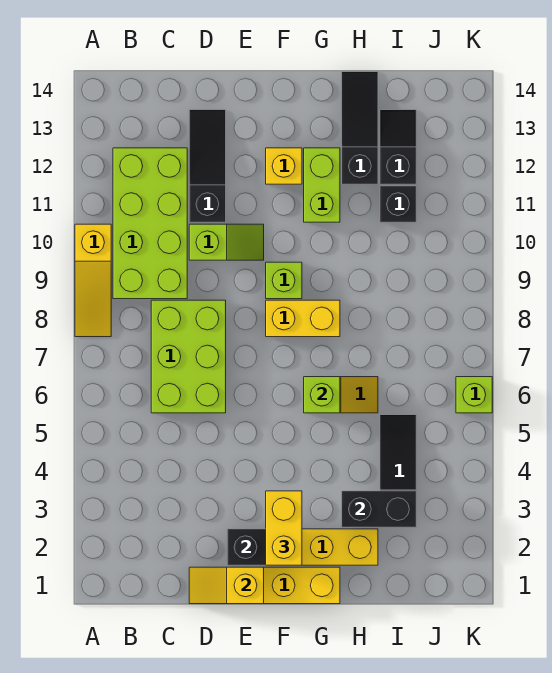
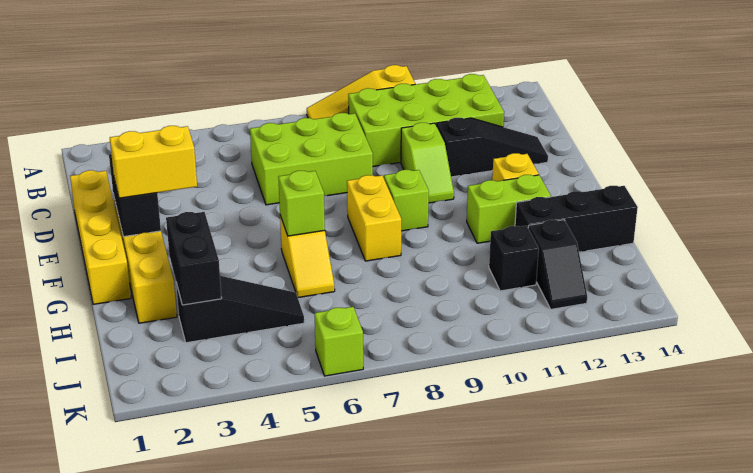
yellow 1x2 slope [189,567,264,604] -> none
black 1x3 slope [342,72,378,184] -> black 1x3 brick [515,186,638,252]
black 1x2 slope [380,110,416,184] -> black 1x2 slope turned to [528,220,587,309]

